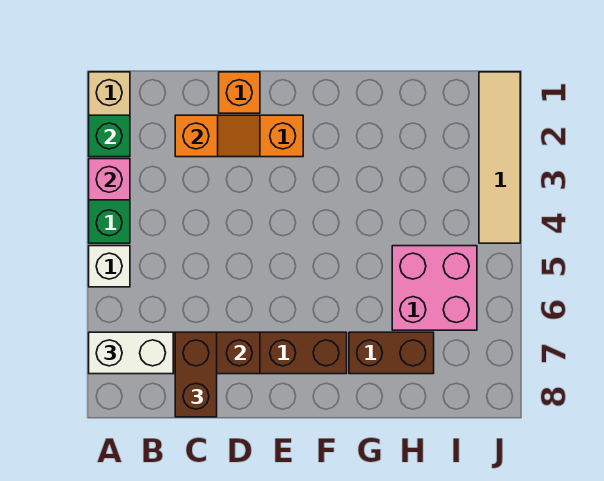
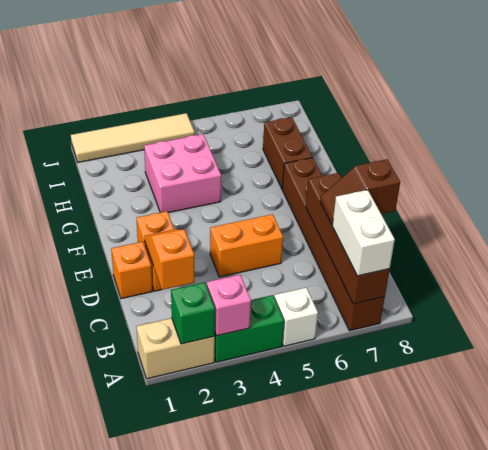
brown 1x2 brick [175,332,217,417] -> brown 1x2 slope [320,159,400,224]
none -> orange 1x2 brick [210,214,283,277]
pink 2x2 brick [392,246,477,330] -> pink 2x2 brick moved to [144,134,221,213]

